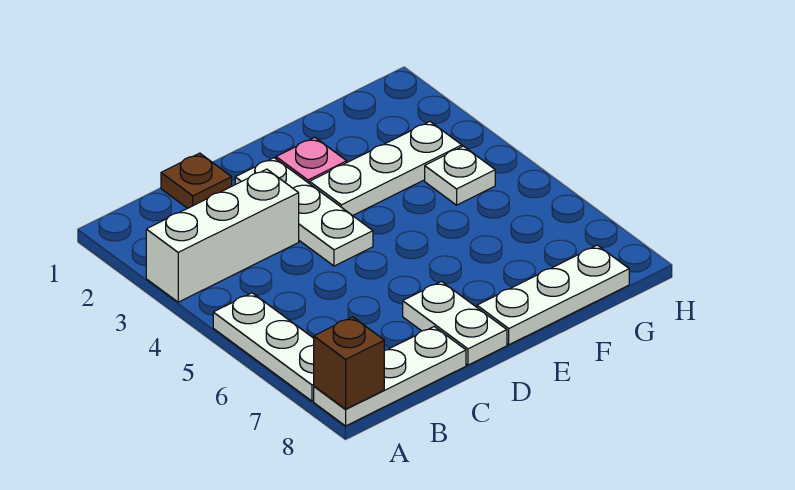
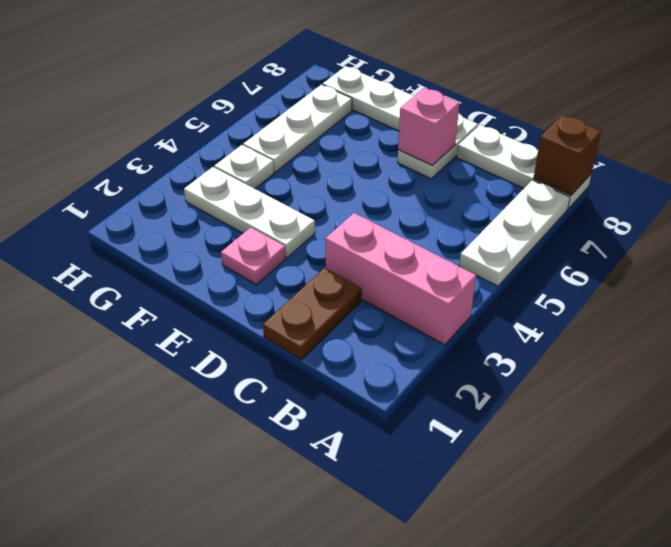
white 1x3 brick [146,169,299,302] -> pink 1x3 brick [325,213,476,345]
brown 1x1 plate [161,153,232,208] -> brown 1x2 plate [263,268,362,359]
white 1x3 plate [235,158,373,266] -> white 1x3 plate moved to [243,85,352,172]
none -> pink 1x1 brick [398,88,459,165]

